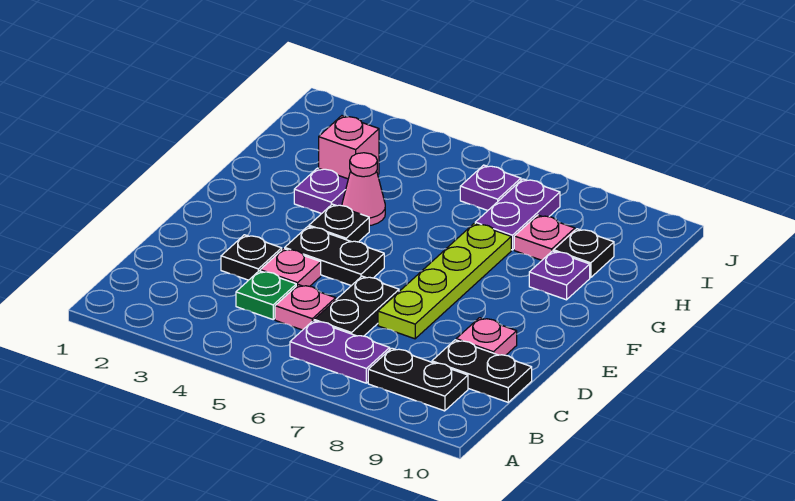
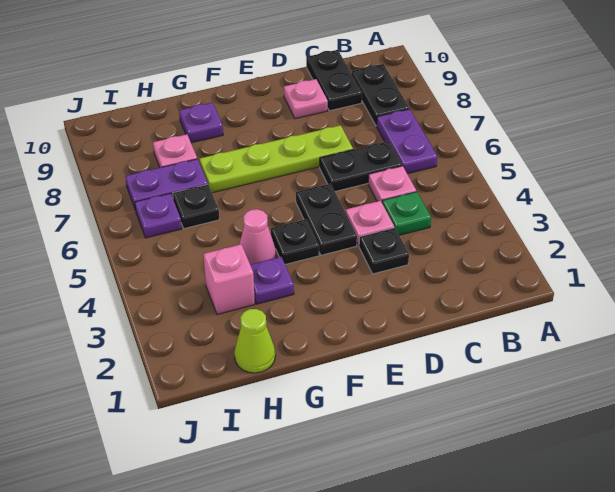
none -> lime 1x1 cone [234,309,275,373]
black 1x1 plate [554,229,614,278] -> black 1x1 plate moved to [173,184,219,229]

